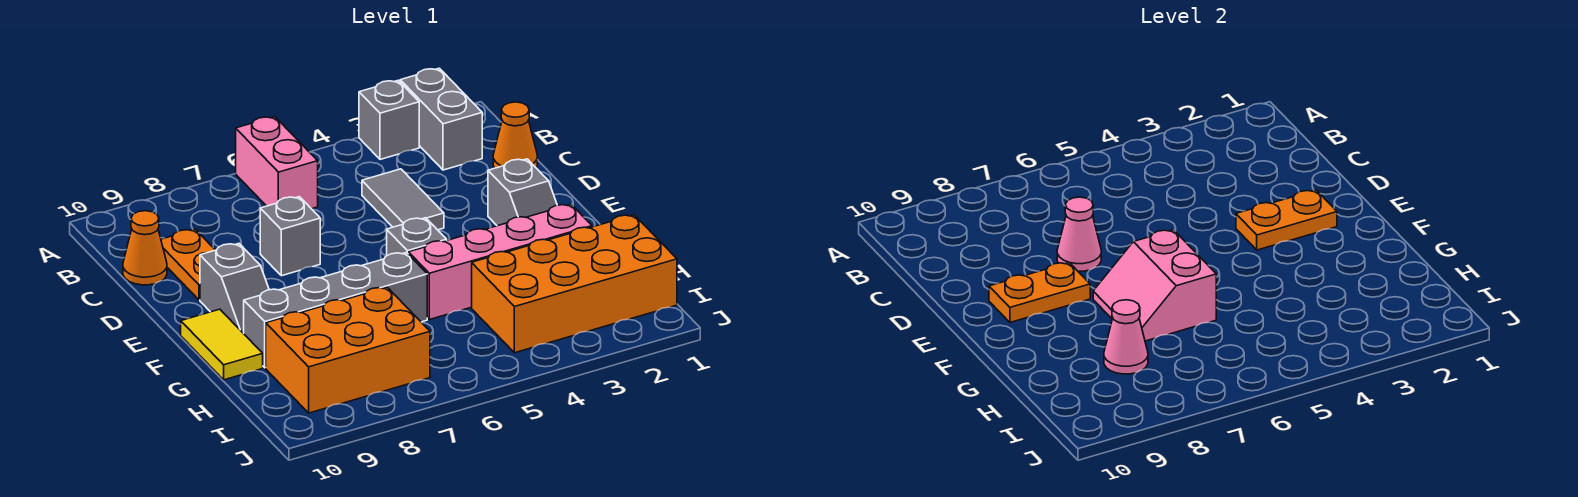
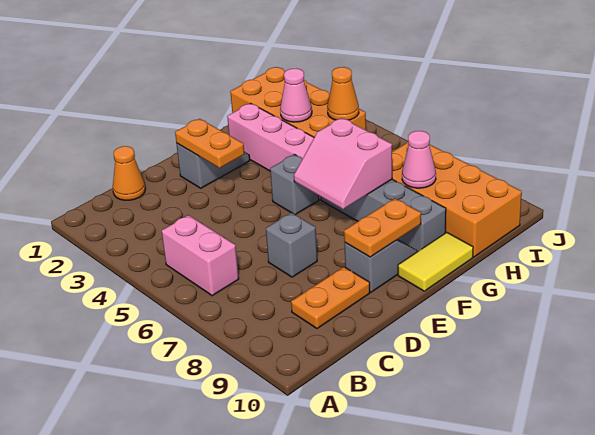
grey 1x2 brick [400,68,482,170] -> none
grey 1x1 brick [359,80,419,159] -> none
pink 1x2 brick [236,117,318,209] -> pink 1x2 brick turned to [162,215,239,296]
grey 1x2 tile [362,169,444,230] -> none
orange 1x1 cone [123,211,167,285] -> orange 1x1 cone moved to [327,67,359,120]
pink 1x1 cone [1057,197,1101,271] -> pink 1x1 cone moved to [280,68,312,122]
orange 1x2 plate [989,263,1090,322] -> orange 1x2 plate turned to [344,199,421,257]
pink 2x2 slope [1093,230,1216,341] -> pink 2x2 slope turned to [294,118,392,209]
orange 2x3 brick [266,287,430,413] -> orange 2x4 brick [392,142,522,257]

